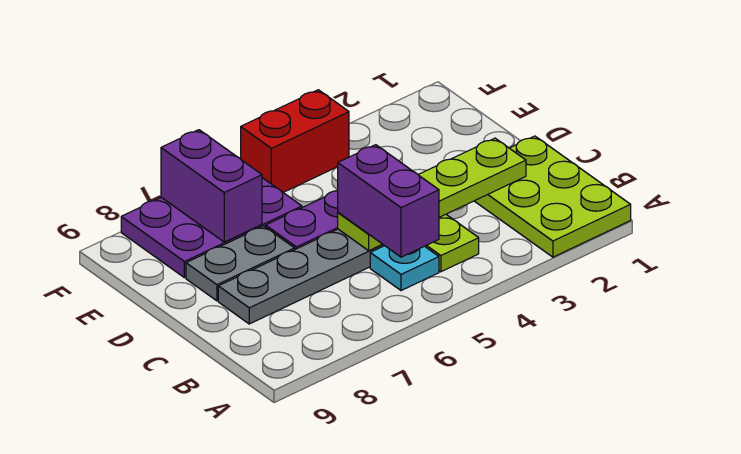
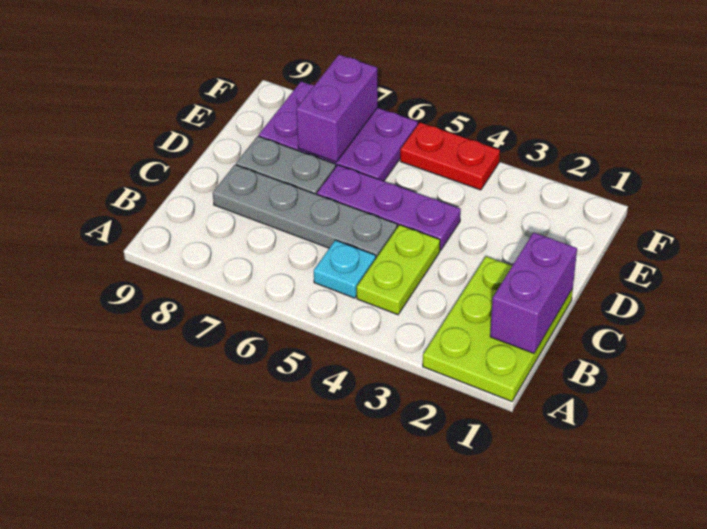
purple 1x2 brick [338,145,439,257] -> purple 1x2 brick moved to [490,232,577,353]
lime 1x4 plate [338,138,526,251] -> none
red 1x2 brick [241,90,349,193] -> red 1x2 plate [400,122,500,190]

